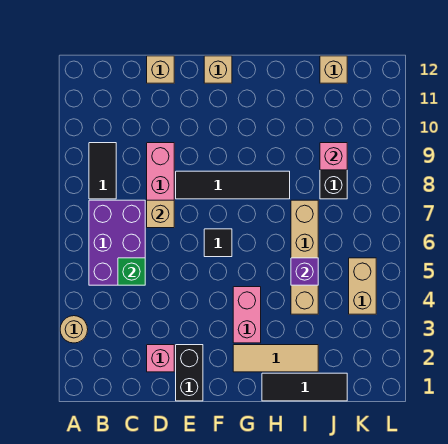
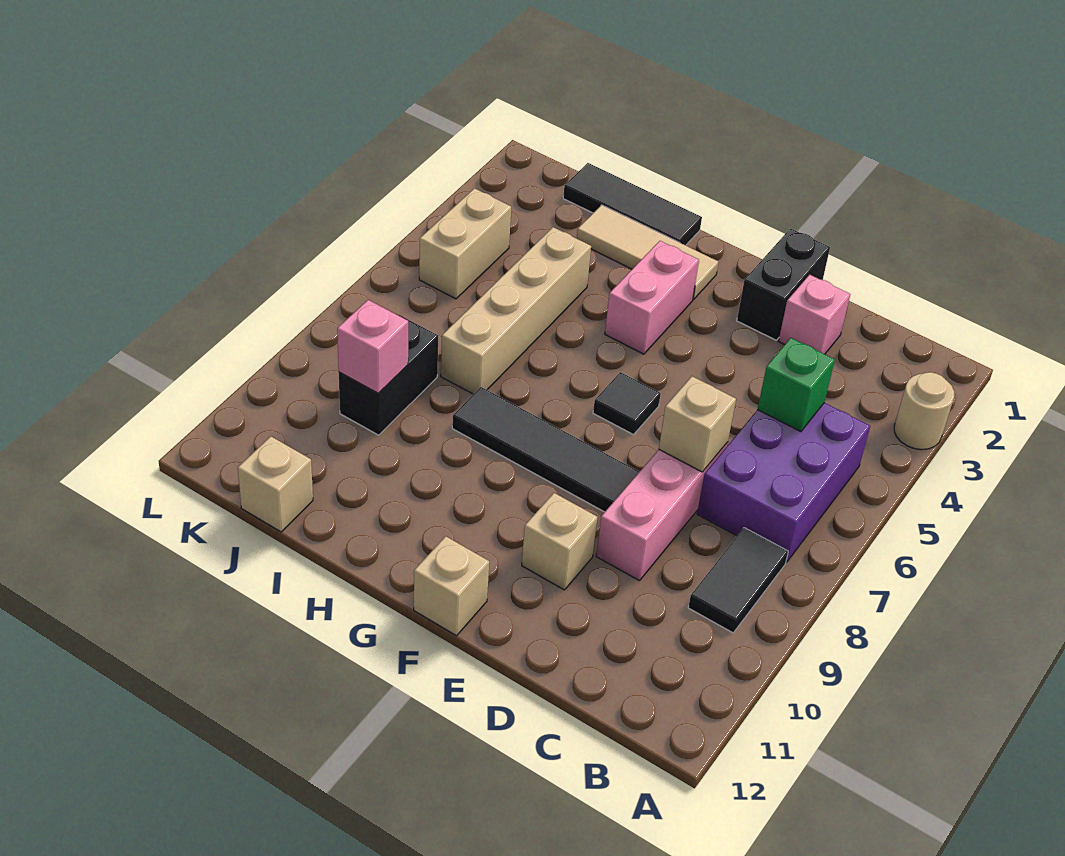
tan 1x1 brick [147,56,174,83] -> tan 1x1 brick moved to [522,493,598,590]
purple 1x1 brick [291,258,318,285] -> none

